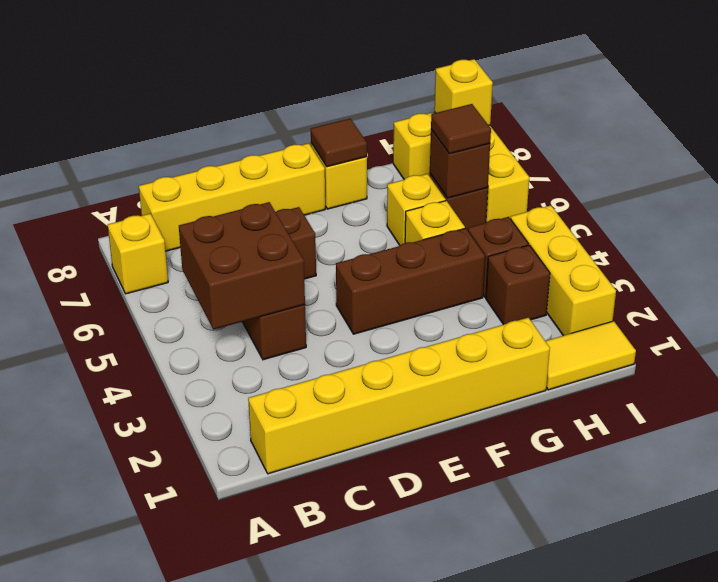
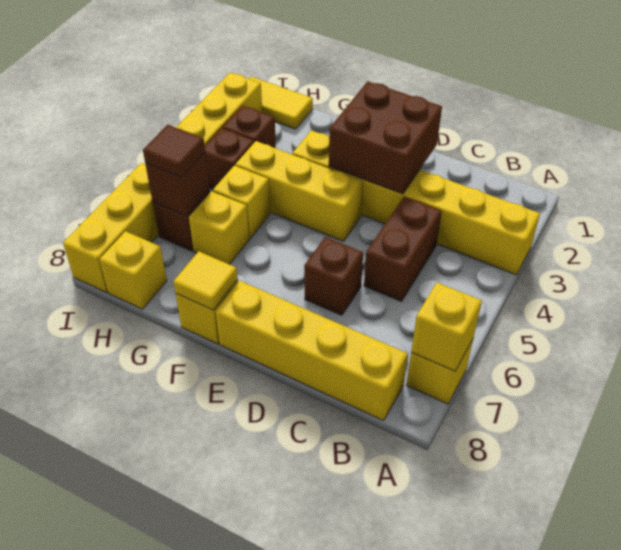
yellow 1x6 brick [248,318,550,474] -> yellow 1x6 brick moved to [292,130,540,275]
brown 2x2 brick [179,202,305,330] -> brown 2x2 brick moved to [329,81,442,194]
brown 1x3 brick [336,228,485,334] -> yellow 1x3 brick [235,141,363,241]
brown 1x1 tile [311,119,367,167] -> yellow 1x1 tile [173,251,238,310]
yellow 1x1 brick [434,59,493,126] -> yellow 1x1 brick moved to [411,283,482,371]

